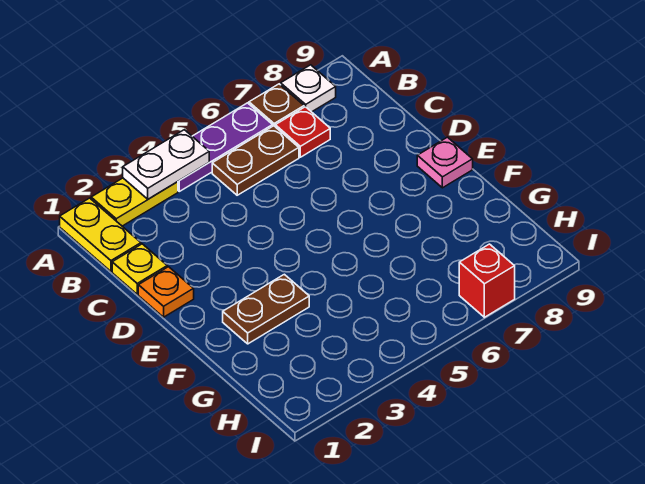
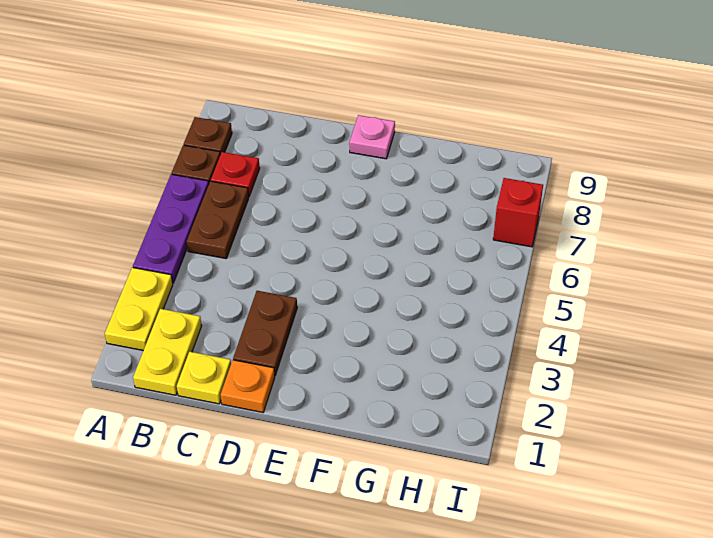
yellow 1x2 plate [60,198,141,271] -> yellow 1x2 plate turned to [133,309,202,395]
white 1x2 plate [123,130,209,199] -> none
white 1x1 plate [281,65,336,112] -> brown 1x1 plate [184,117,232,155]
brown 1x2 plate [223,274,309,344] -> brown 1x2 plate moved to [233,291,297,375]

